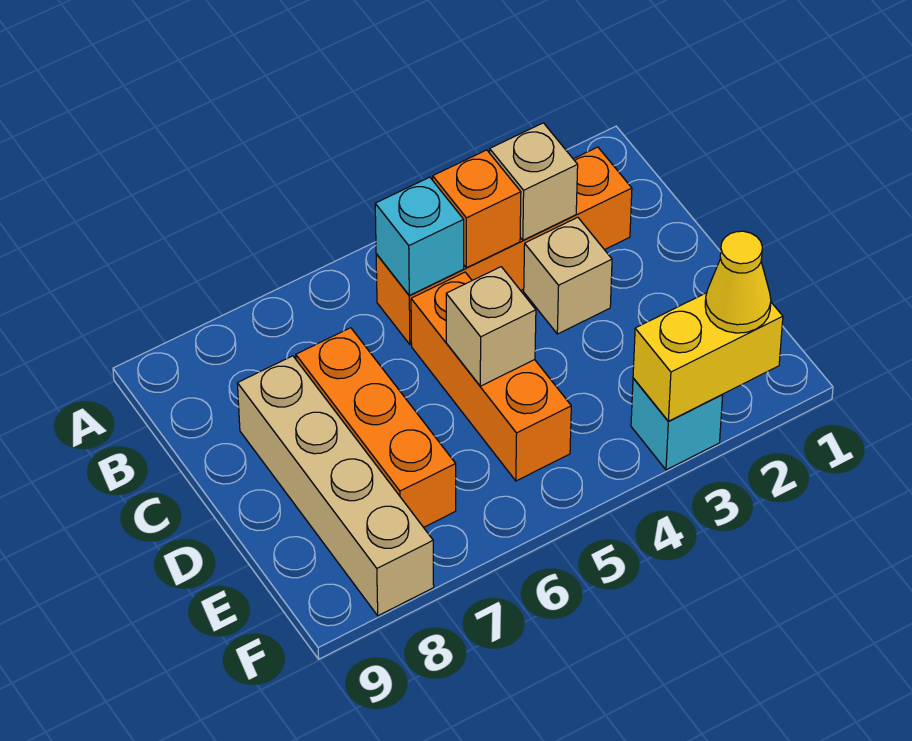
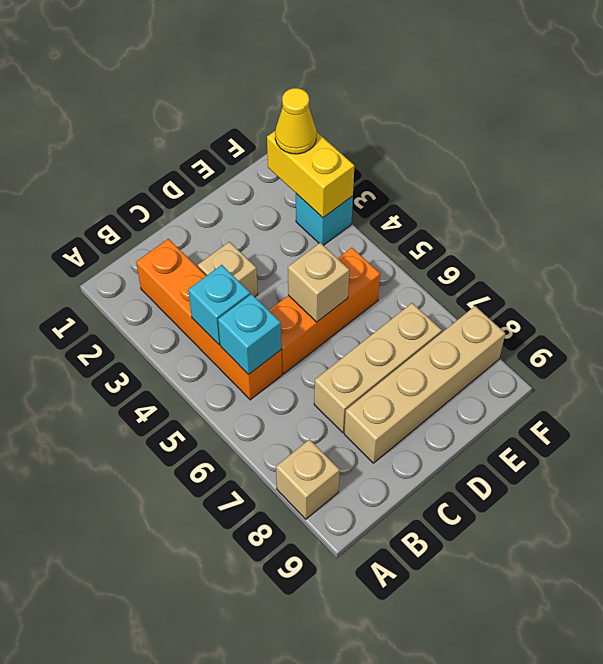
tan 1x1 brick [490,123,578,240] -> tan 1x1 brick moved to [276,439,340,519]
orange 1x1 brick [433,150,521,268] -> cyan 1x1 brick [188,265,250,345]
orange 1x3 brick [296,328,456,527] -> tan 1x3 brick [314,303,442,433]

